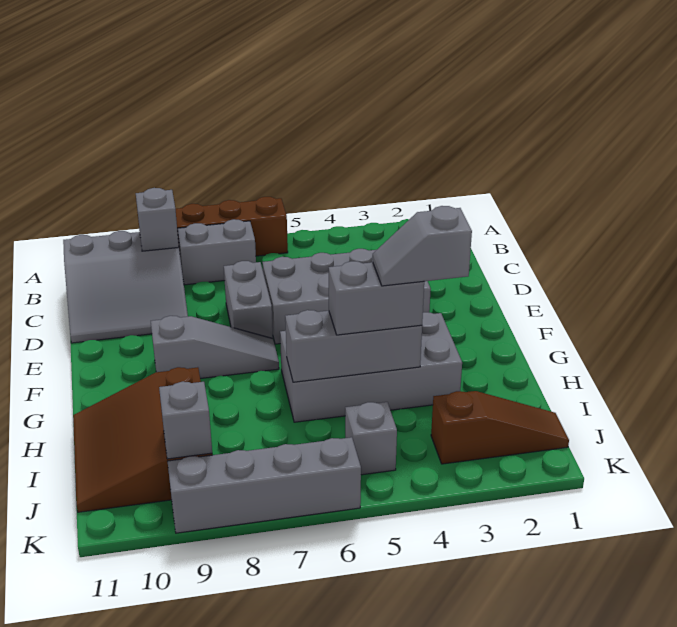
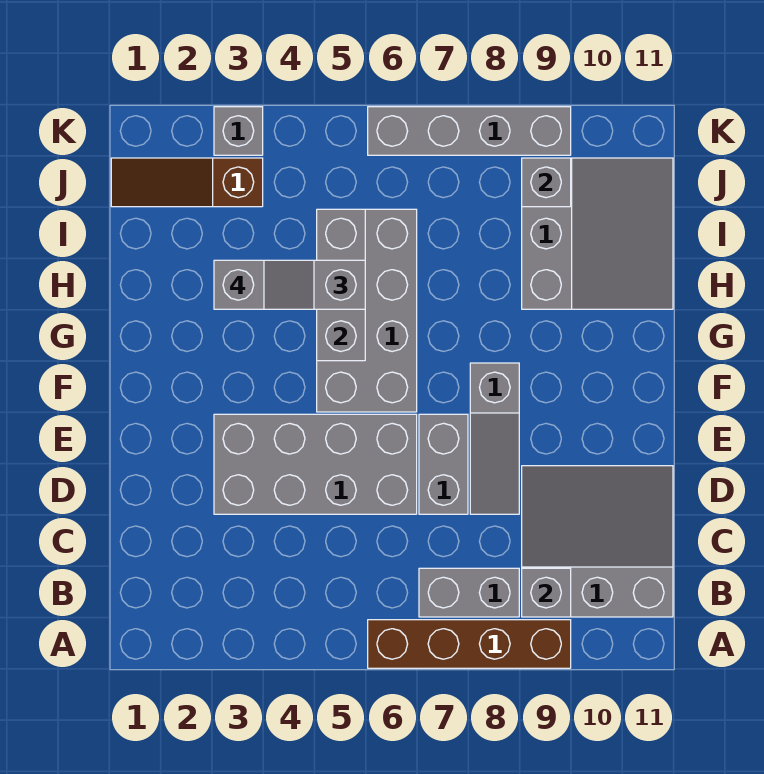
grey 1x3 slope [151,316,279,379] -> grey 1x3 slope turned to [470,363,519,514]
grey 2x4 brick [280,312,462,422] -> grey 2x4 brick turned to [317,209,417,412]
grey 1x3 brick [285,310,422,382] -> grey 1x3 brick turned to [317,209,365,361]
brown 3x3 slope [73,367,212,512] -> grey 3x3 slope [522,158,673,309]
grey 1x1 brick [345,402,397,475] -> grey 1x1 brick moved to [214,107,263,155]

